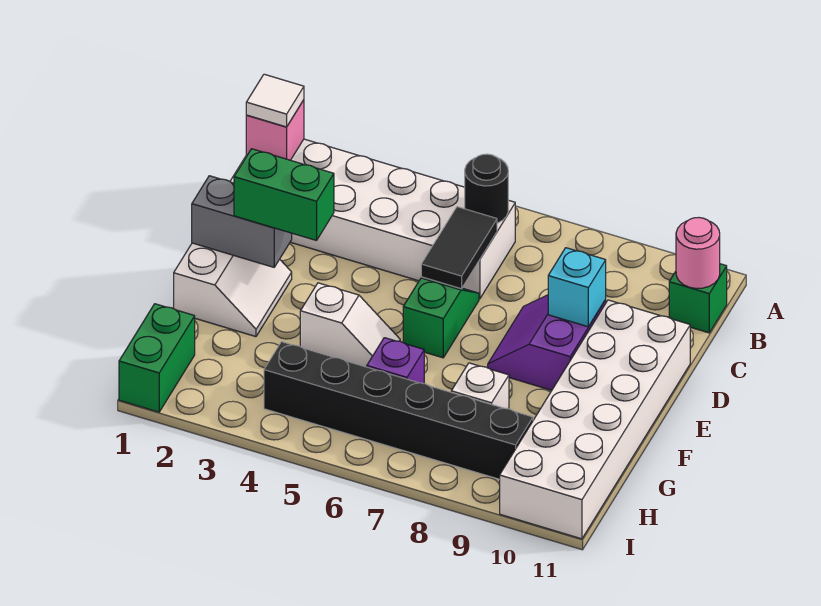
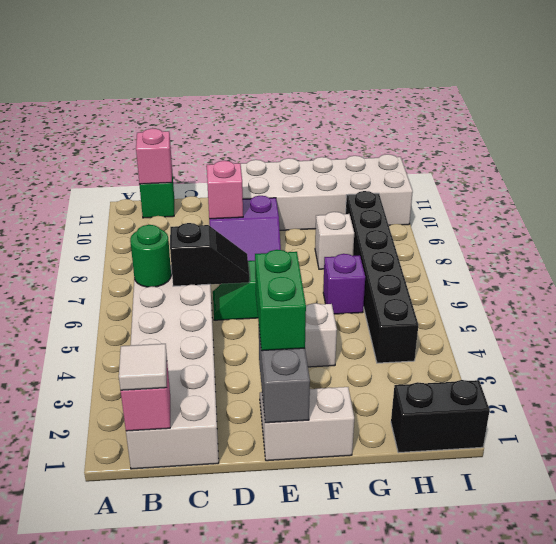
black 1x1 round brick [465,154,508,223] -> green 1x1 round brick [130,225,171,287]
pink 1x1 round brick [676,217,720,288] -> pink 1x1 brick [136,128,172,184]
black 1x2 tile [421,207,497,289] -> black 1x2 slope [170,223,249,286]
cyan 1x1 brick [548,248,606,327] -> pink 1x1 brick [207,161,243,219]
green 1x2 brick [119,304,195,412] -> black 1x2 brick [391,380,490,453]

